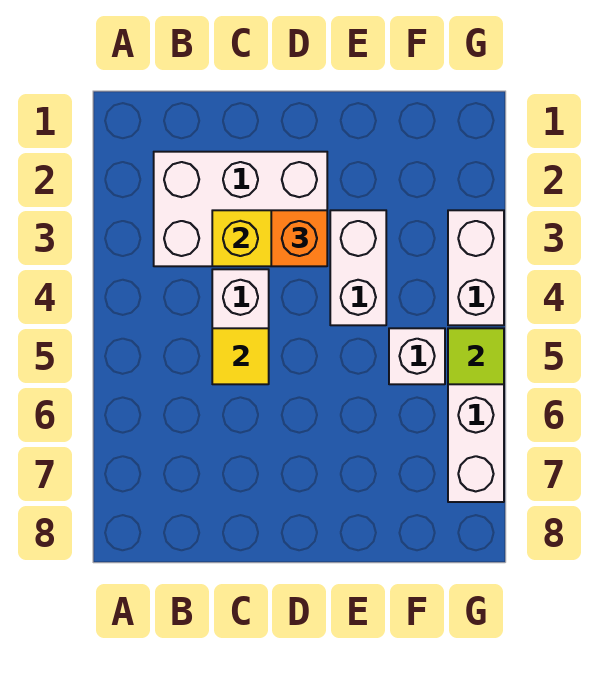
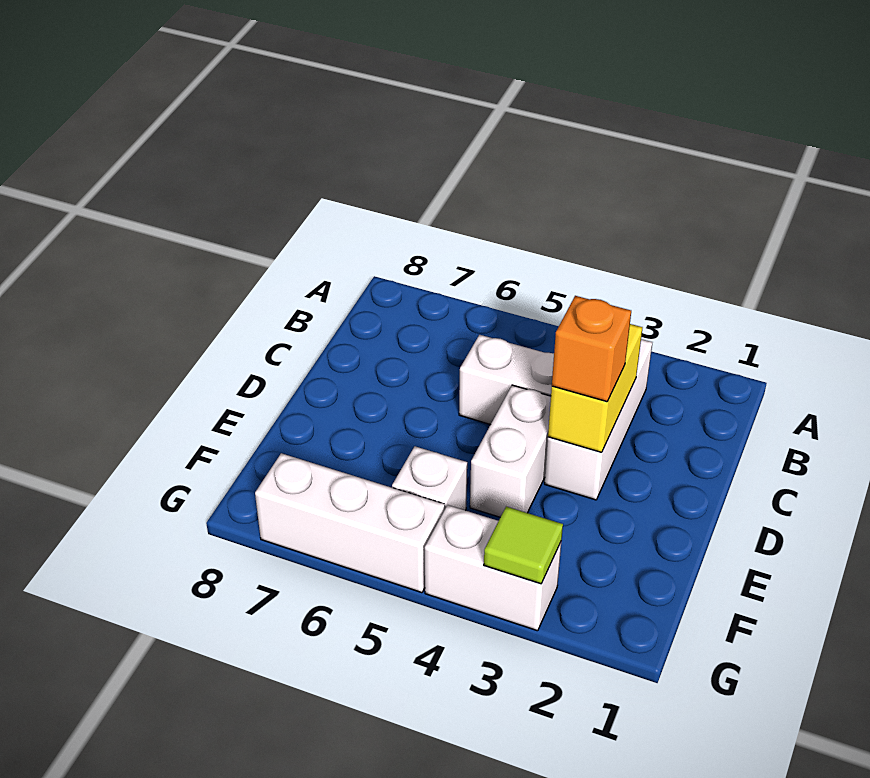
white 2x3 brick [154,152,327,266] -> white 1x3 brick [544,339,652,500]
yellow 1x1 tile [212,328,269,384] -> none
white 1x2 brick [330,210,386,325] -> white 1x2 brick turned to [470,385,551,517]
lime 1x1 tile [448,328,504,384] -> lime 1x1 tile moved to [484,507,563,584]

